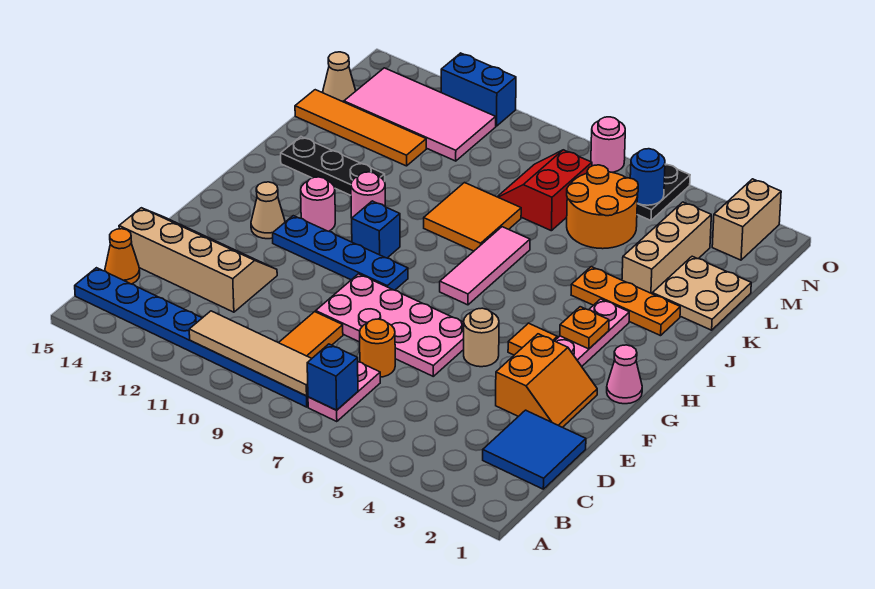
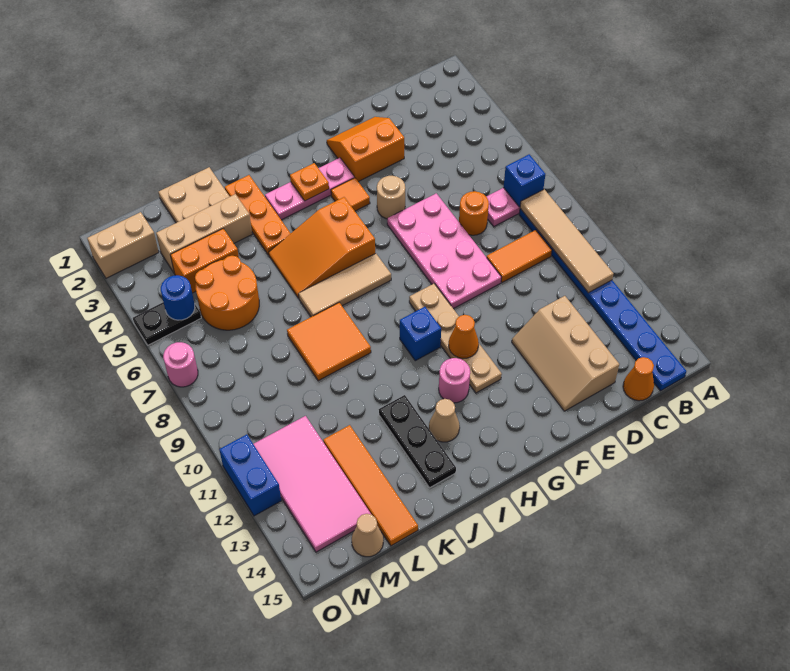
blue 2x2 tile [483,410,586,489] -> none
tan 2x4 slope [119,208,277,312] -> tan 2x3 slope [512,296,619,411]
pink 1x1 cone [607,345,642,404] -> none
blue 1x4 plate [273,216,408,290] -> tan 1x4 plate [409,284,502,393]
none -> orange 1x1 cone [449,315,479,359]
tan 1x1 cone [251,182,285,239] -> tan 1x1 cone moved to [429,399,460,442]
none -> orange 2x3 slope [269,197,375,298]
pink 1x3 tile [440,227,530,305] -> tan 1x3 tile [298,253,391,317]
pink 1x1 round brick [351,172,385,218] -> none
none -> orange 1x2 brick [171,229,239,293]
red 2x2 slope [497,150,592,231] -> none

